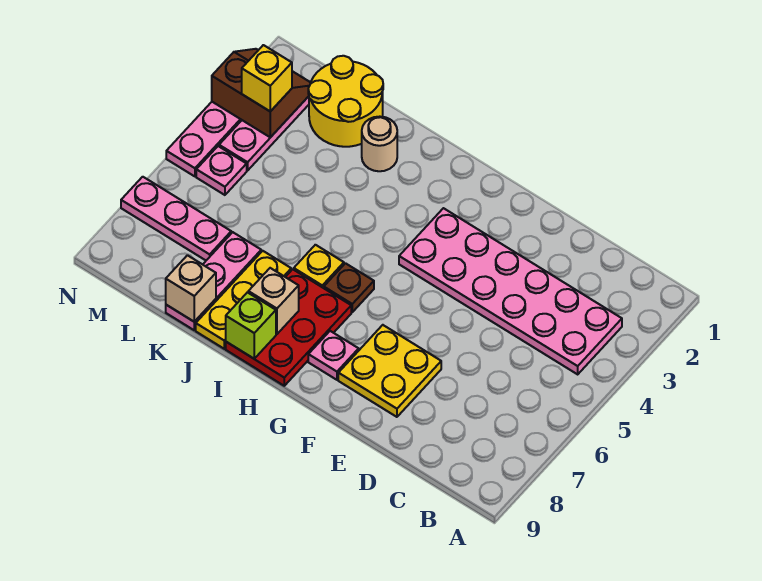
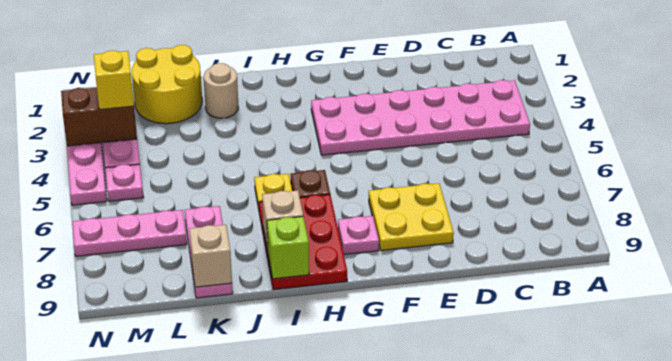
yellow 1x3 plate [196,251,291,349] -> none

